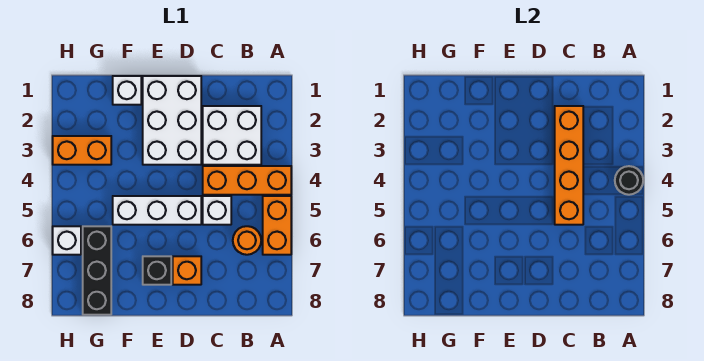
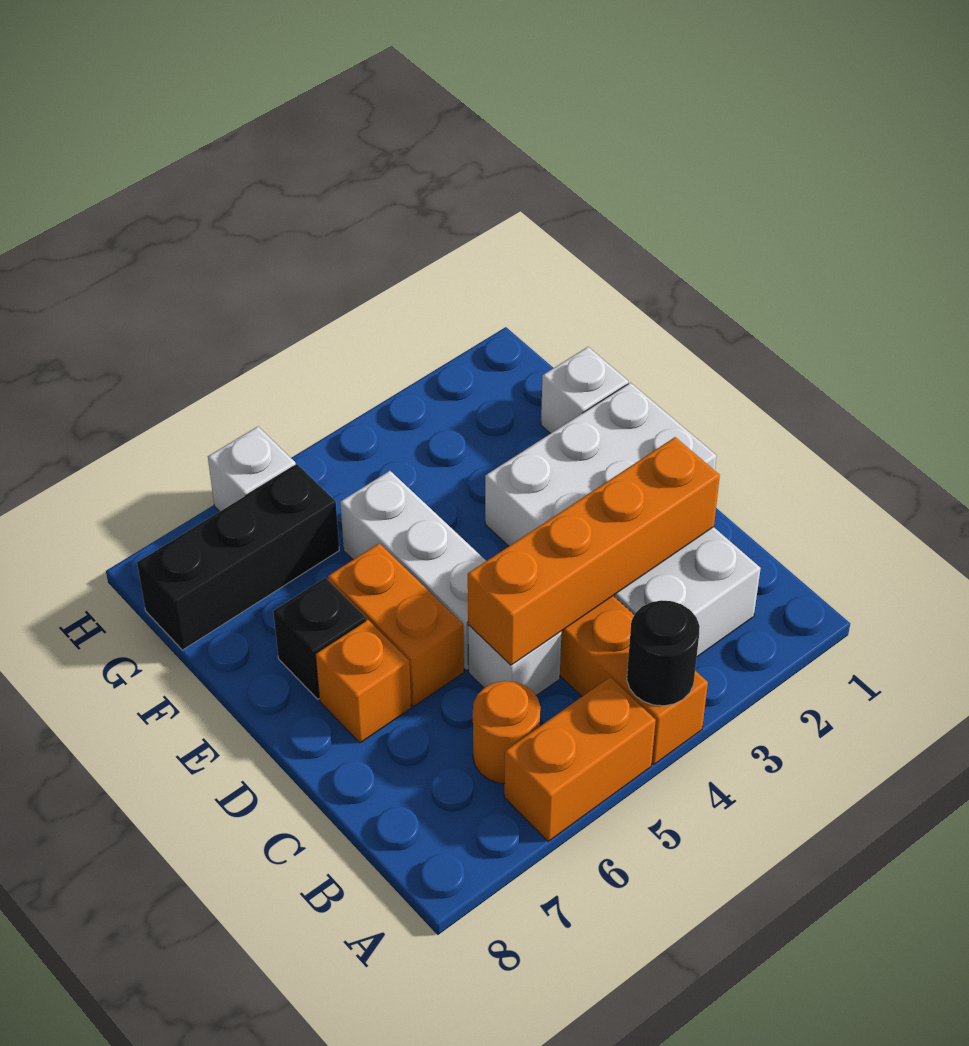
orange 1x2 brick [53,136,111,165] -> orange 1x2 brick moved to [328,543,464,706]

